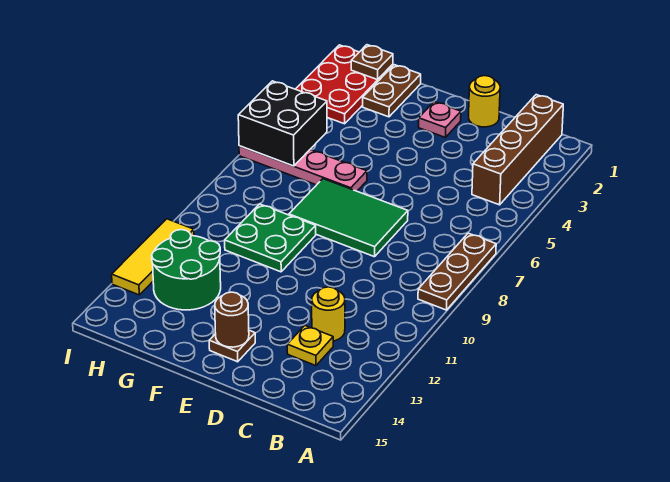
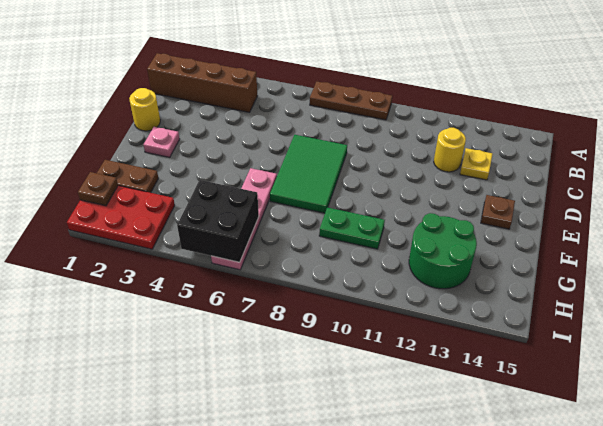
brown 1x1 round brick [215,292,249,347] -> none
green 2x2 plate [225,204,316,272] -> green 1x2 plate [319,207,385,249]
yellow 1x3 tile [112,219,194,295] -> none

